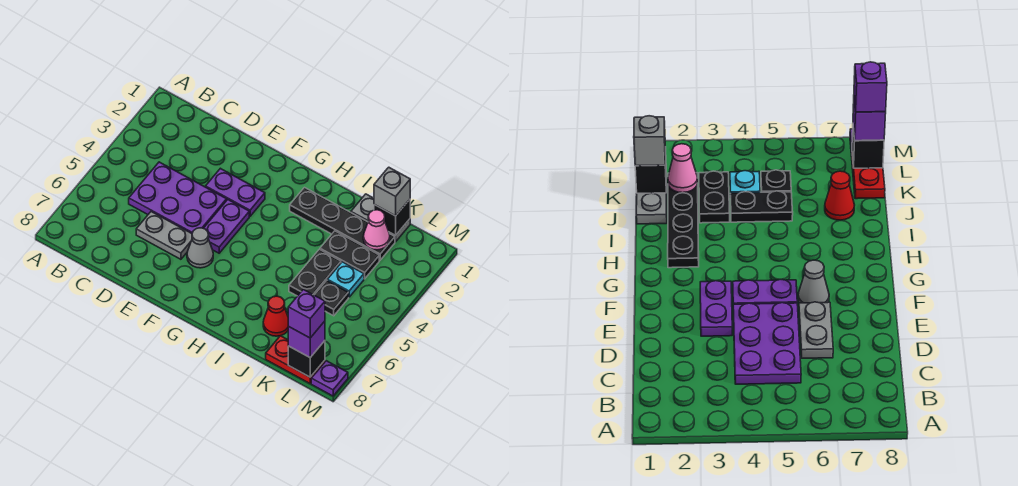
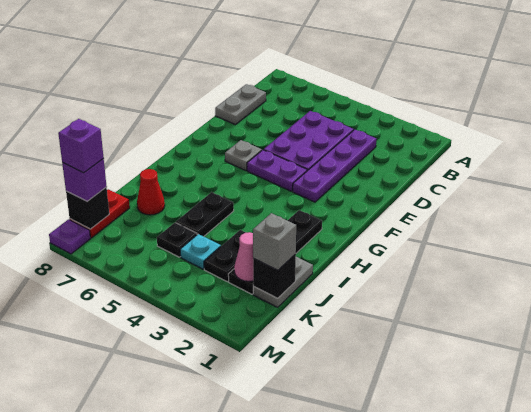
grey 1x2 plate [136,212,192,259] -> grey 1x2 plate moved to [215,84,266,125]
purple 1x2 plate [206,168,265,216] -> purple 1x4 plate [293,130,376,202]
grey 1x1 cone [187,228,213,268] -> grey 1x1 plate [225,140,262,171]
black 1x2 plate [289,249,341,296] -> black 1x2 plate turned to [176,192,234,237]

